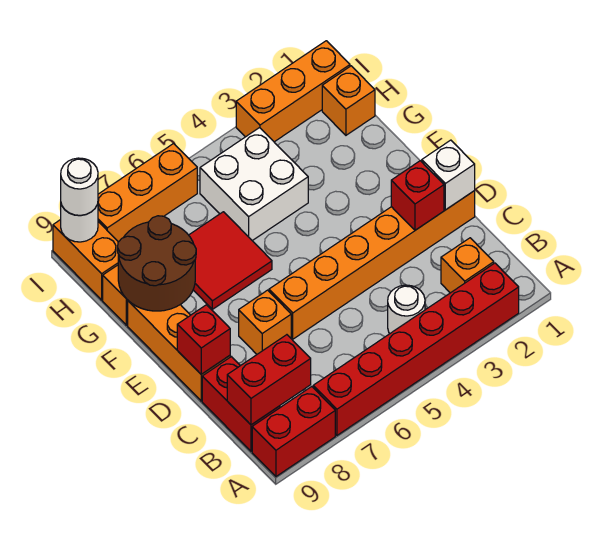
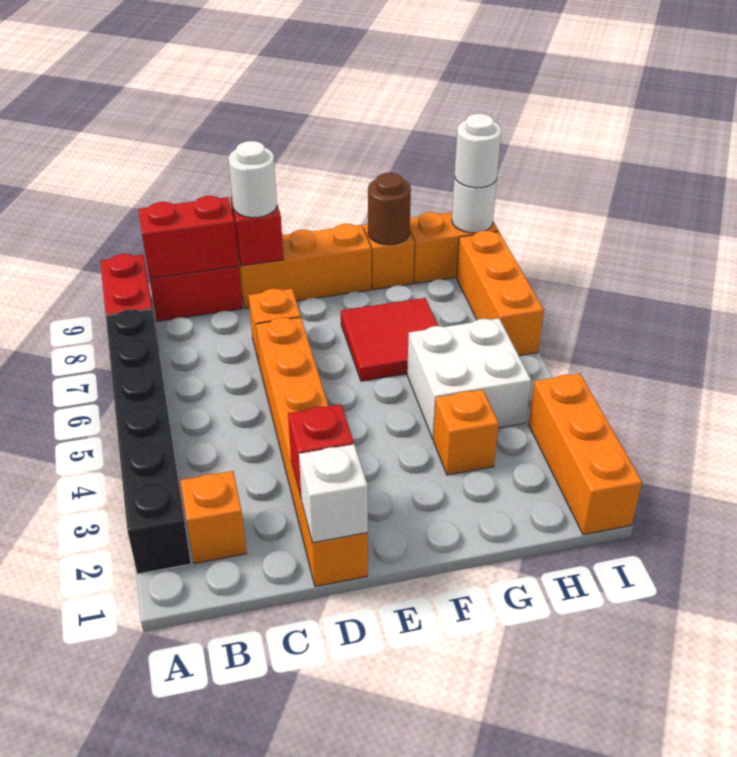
red 1x6 brick [313,263,519,435] -> black 1x6 brick [106,309,191,574]
white 1x1 round brick [388,285,425,334] -> white 1x1 round brick moved to [229,141,277,218]
red 1x2 brick [227,335,311,425] -> red 1x2 brick turned to [138,196,239,279]
brown 2x2 round brick [118,216,196,311] -> brown 1x1 round brick [368,173,411,245]
orange 1x1 brick [322,66,375,135] -> orange 1x1 brick moved to [433,390,499,475]

